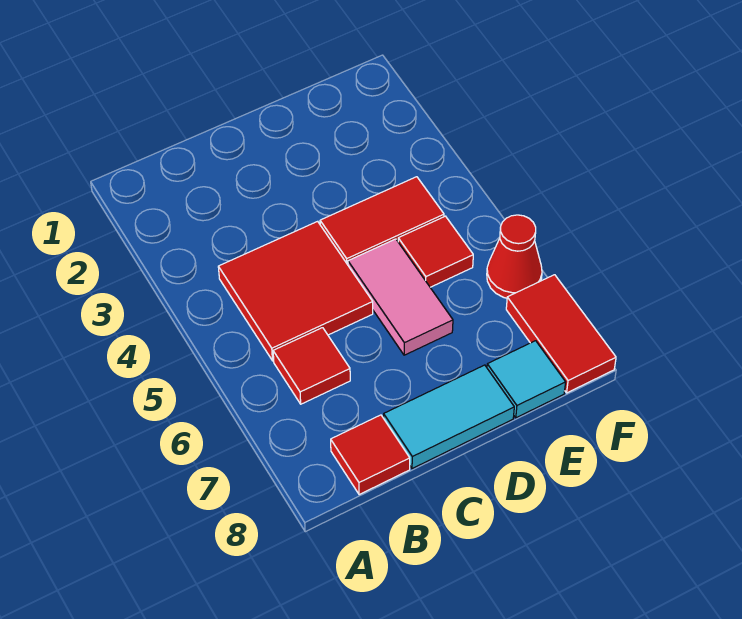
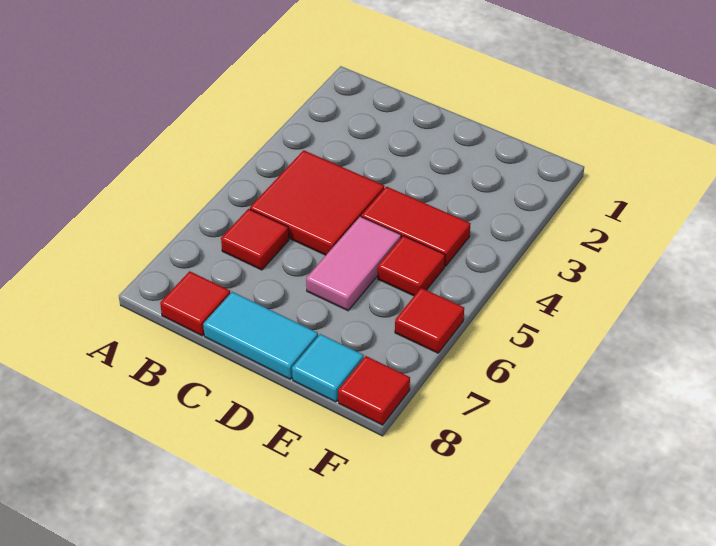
red 1x1 cone [487,215,542,298] -> red 1x1 tile [395,288,464,353]
red 1x2 tile [506,275,616,393] -> red 1x1 tile [338,356,410,425]

